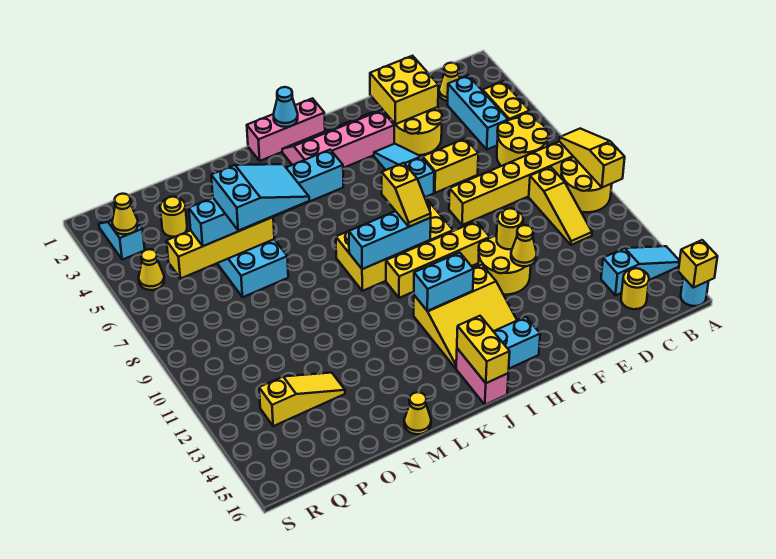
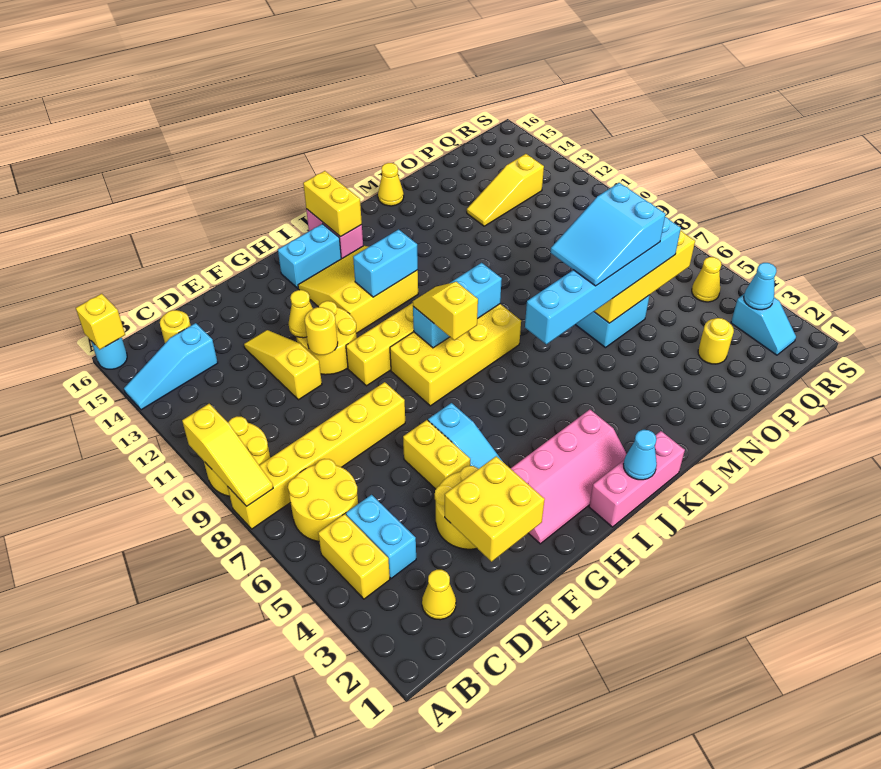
cyan 1x3 brick [448,75,508,149] -> cyan 1x2 brick [346,495,416,579]
yellow 1x3 slope [529,167,592,245] -> yellow 1x3 slope moved to [244,330,322,400]
yellow 1x2 brick [422,138,478,193] -> yellow 1x2 brick turned to [403,420,470,489]
yellow 1x1 cone [112,194,138,234] -> cyan 1x1 cone [744,263,776,310]

